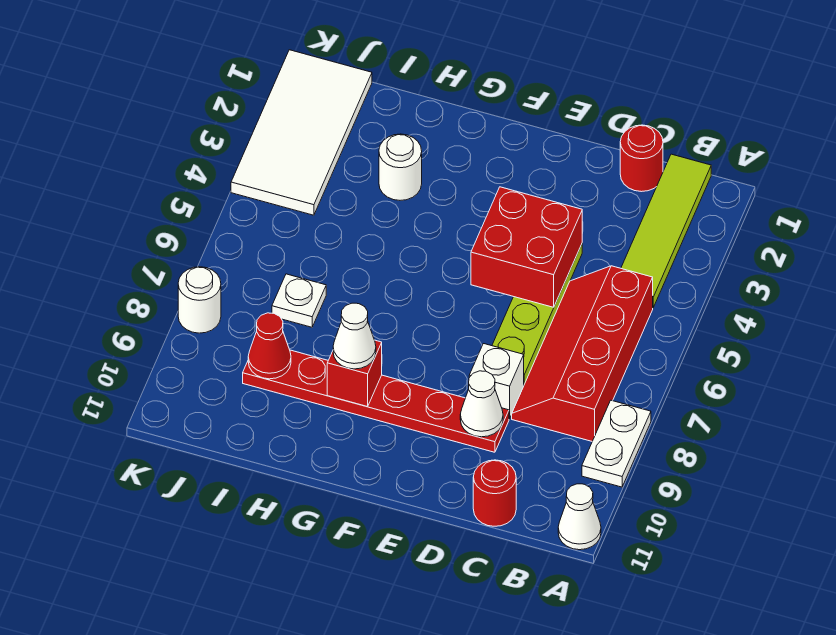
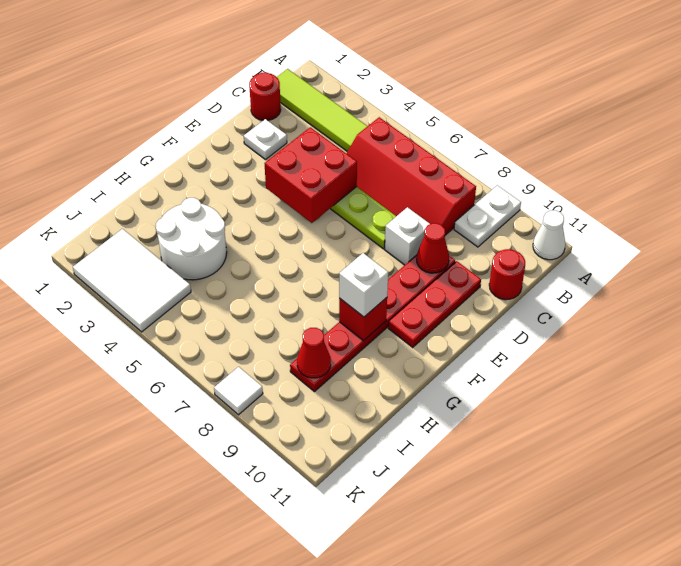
white 1x2 plate [582,400,651,487] -> white 1x2 plate turned to [454,185,521,247]
white 1x1 cone [460,371,503,437] -> red 1x1 cone [417,223,449,273]
none -> red 1x3 plate [388,261,481,347]
white 1x1 cone [333,303,376,369] -> white 1x1 brick [339,253,388,317]
white 1x1 round brick [379,134,422,200] -> white 2x2 round brick [156,198,227,280]
white 1x1 plate [272,274,326,327] -> white 1x1 plate moved to [244,119,287,160]
white 2x4 tile [231,50,372,215] -> white 2x3 tile [73,229,191,332]
white 1x1 round brick [178,267,221,333] -> white 1x1 tile [214,367,263,415]

